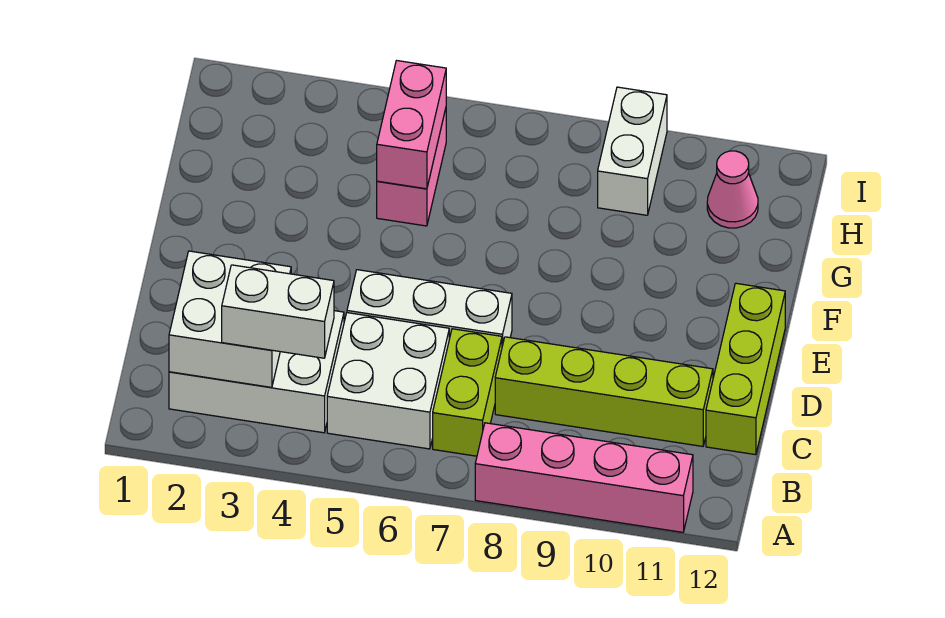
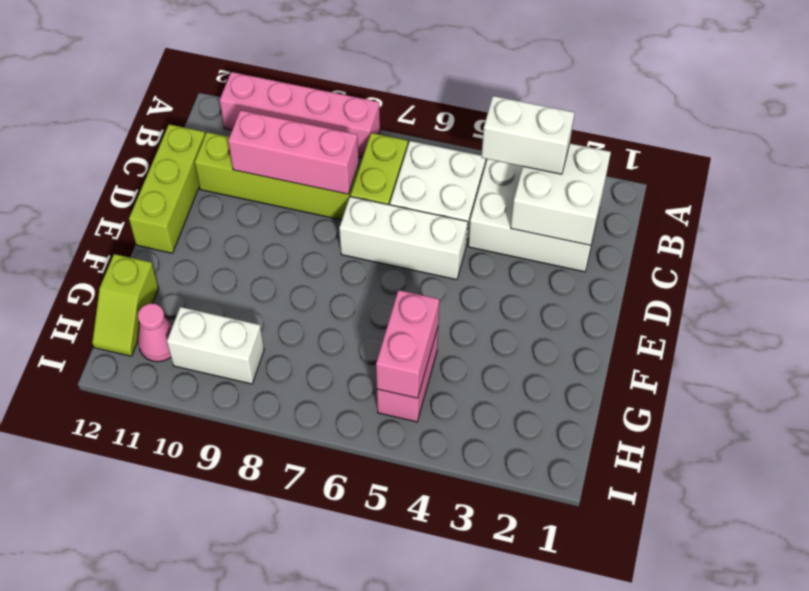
none -> pink 1x3 brick [228,110,359,194]
none -> lime 1x2 slope [92,254,159,356]
white 1x2 brick [598,87,667,215] -> white 1x2 brick turned to [167,307,264,384]

